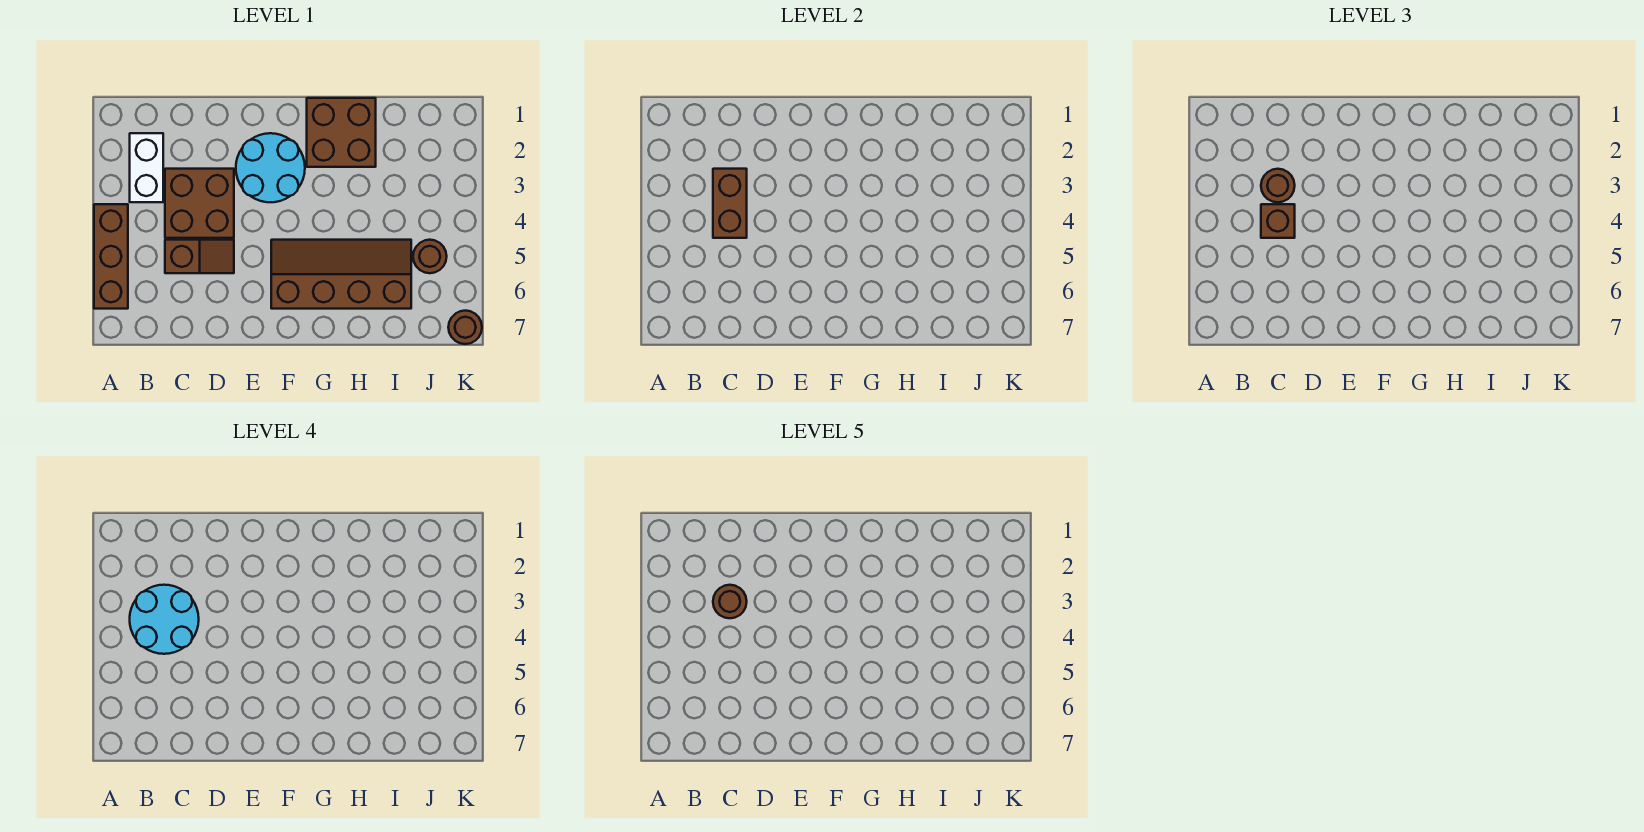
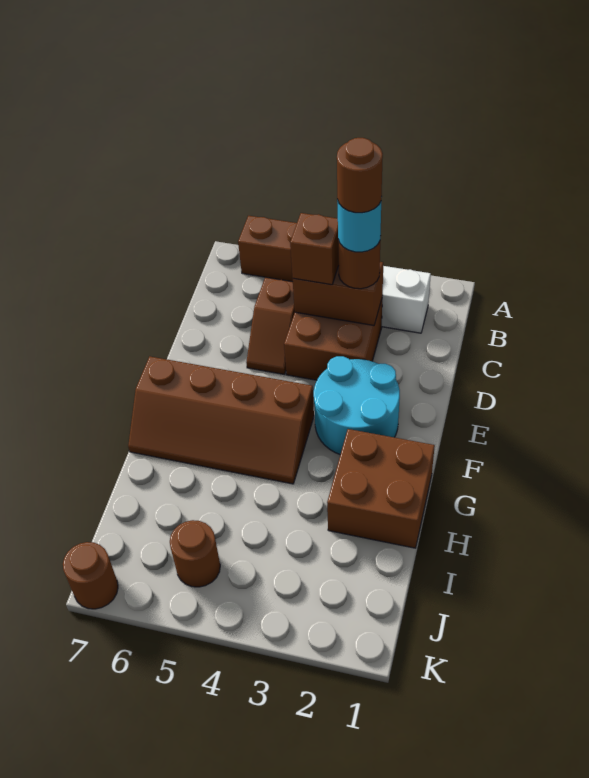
cyan 2x2 round brick [130,585,199,654] -> cyan 1x1 round brick [337,200,381,252]
brown 2x4 slope [271,240,411,309] -> brown 2x4 slope turned to [128,356,314,484]

